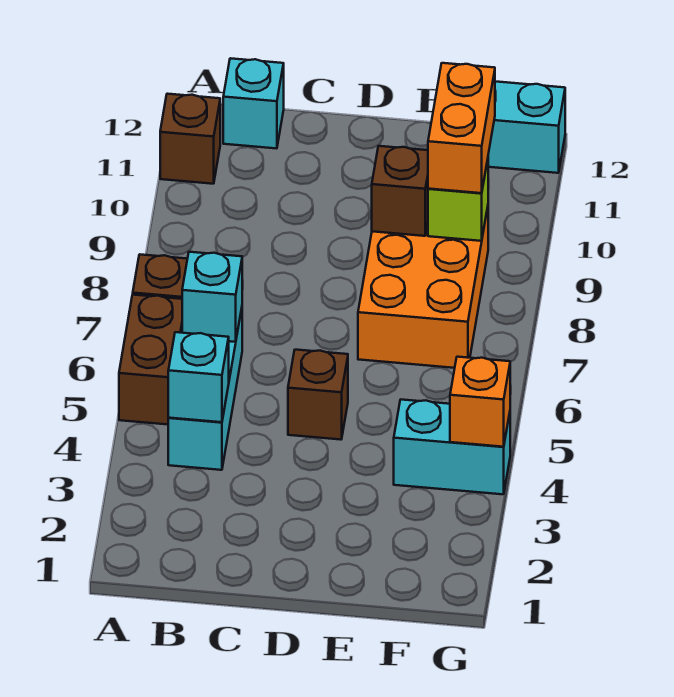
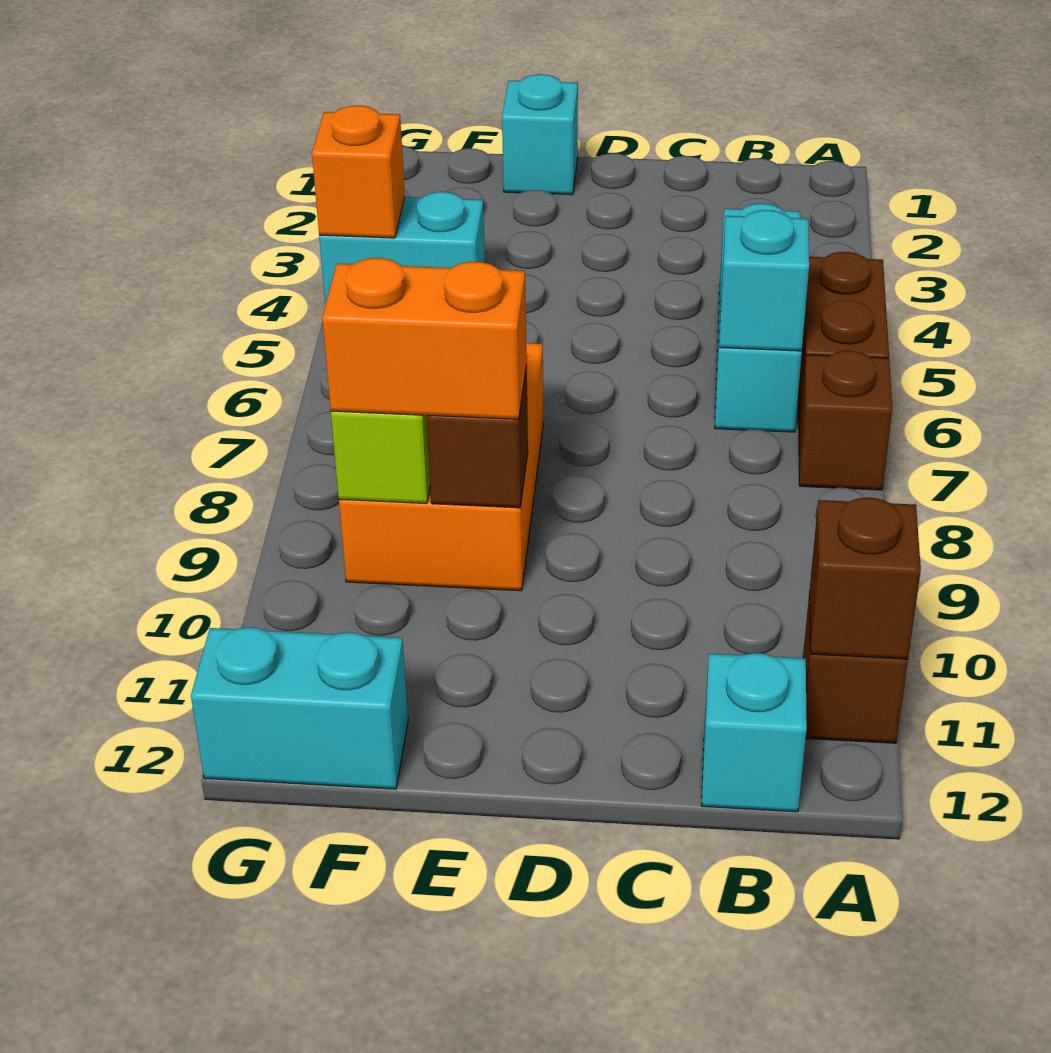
cyan 1x1 brick [168,332,229,422] -> cyan 1x1 brick moved to [502,74,578,195]
brown 1x1 brick [288,350,348,440] -> brown 1x1 brick moved to [810,498,921,659]
orange 1x2 brick [428,63,495,193] -> orange 1x2 brick turned to [322,258,527,419]

